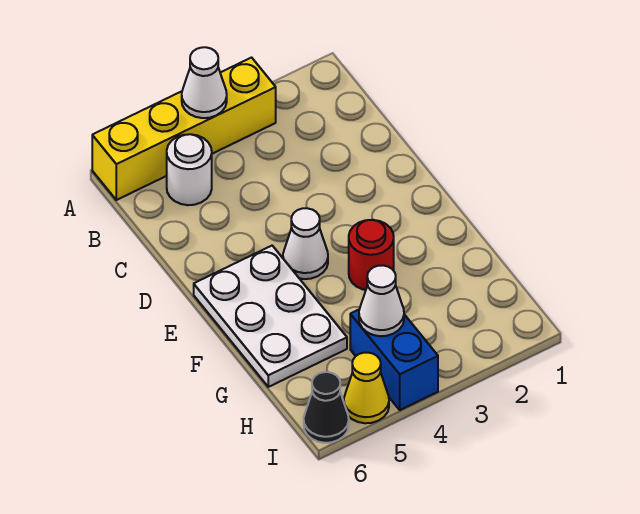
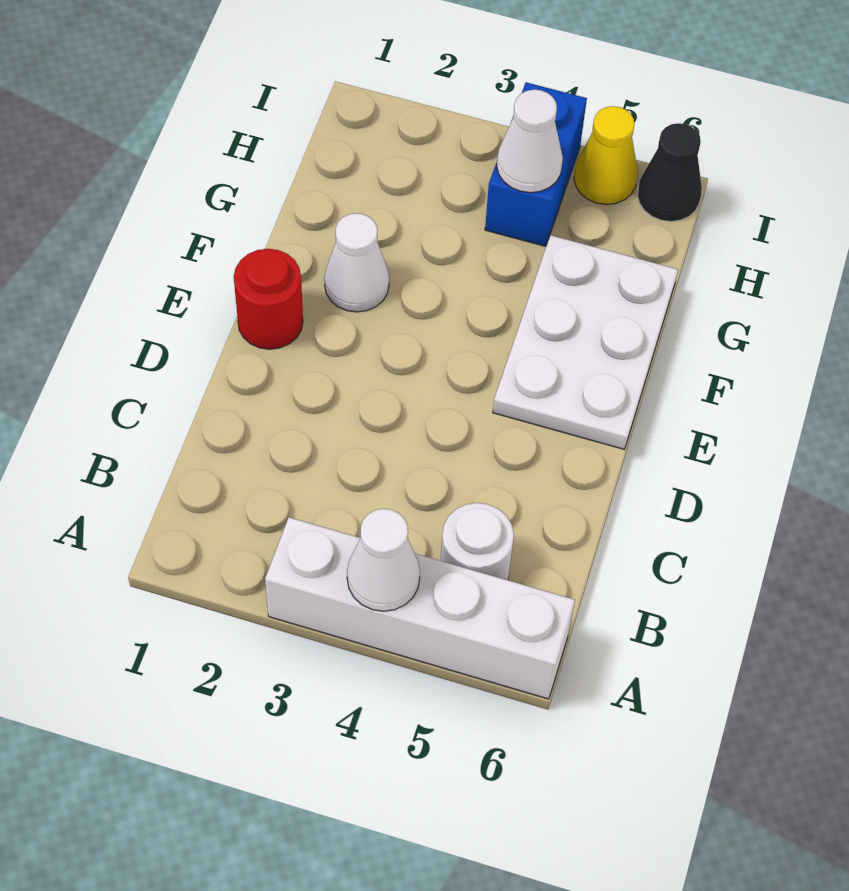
yellow 1x4 brick [92,58,276,200] -> white 1x4 brick [265,517,575,699]
white 1x1 cone [283,208,328,279] -> white 1x1 cone moved to [324,213,389,312]
red 1x1 round brick [349,220,394,290] -> red 1x1 round brick moved to [234,249,303,349]

